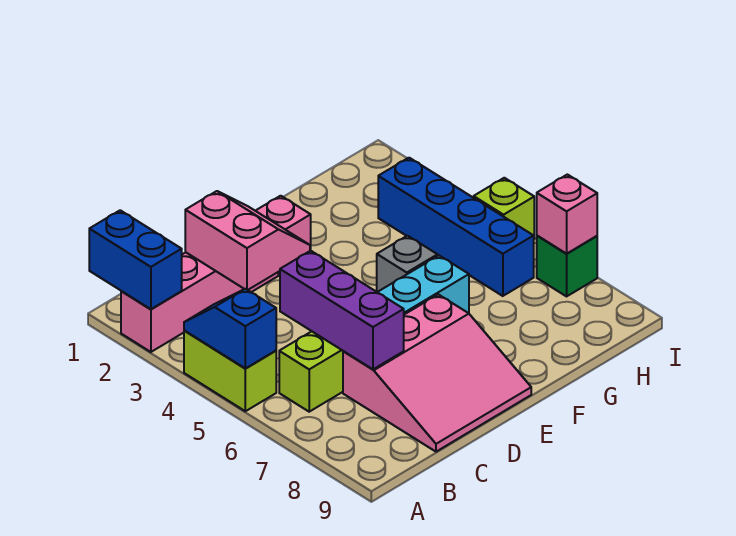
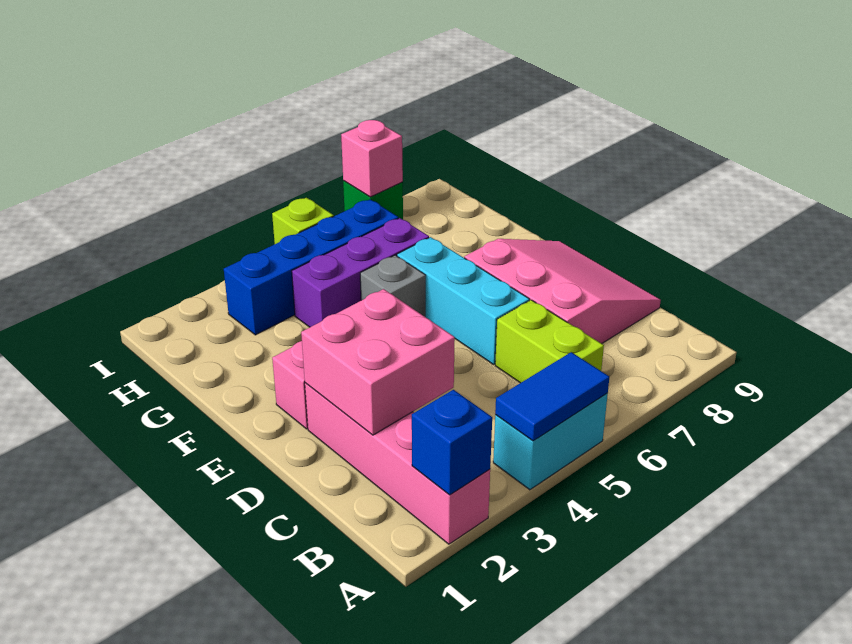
blue 1x2 brick [89,210,182,309] -> blue 1x1 brick [412,390,492,495]
lime 1x2 brick [184,330,276,411] -> cyan 1x2 brick [493,393,608,490]
blue 1x2 slope [184,289,276,368] -> blue 1x2 tile [495,352,609,441]
pink 2x2 slope [185,191,310,290] -> pink 2x2 brick [301,289,455,435]
purple 1x3 brick [280,251,404,369] -> purple 1x3 brick moved to [292,218,429,327]

